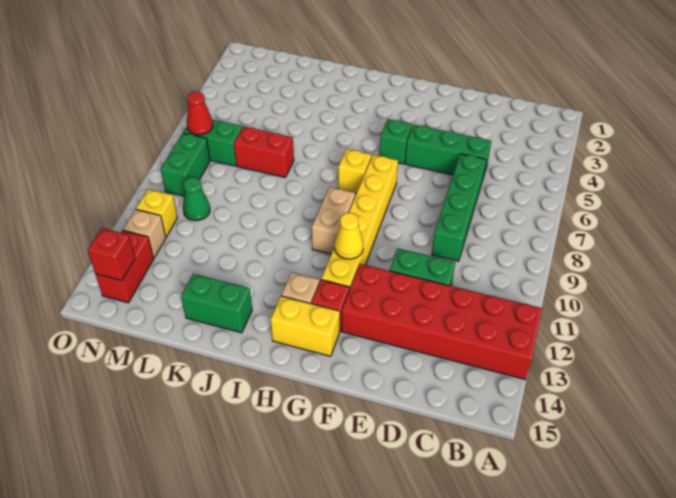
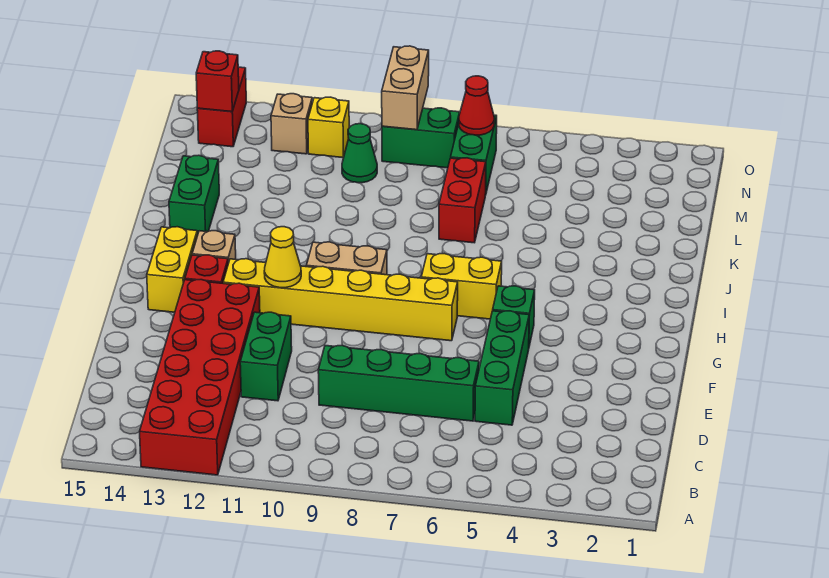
yellow 1x1 brick [338,149,371,194] -> yellow 1x2 brick [421,254,502,319]
none -> tan 1x2 brick [382,46,429,130]
red 1x2 brick [95,230,154,303] -> red 1x2 brick turned to [197,67,246,147]

